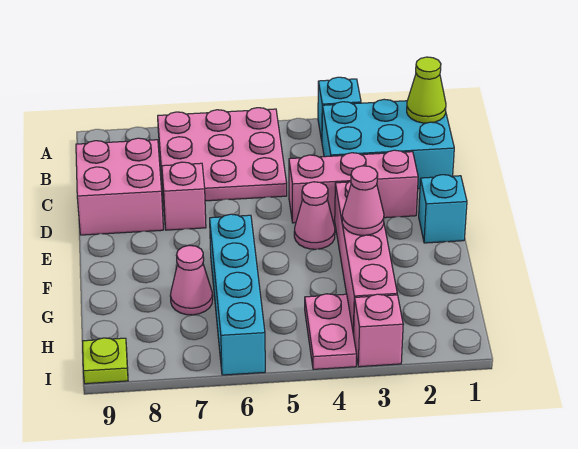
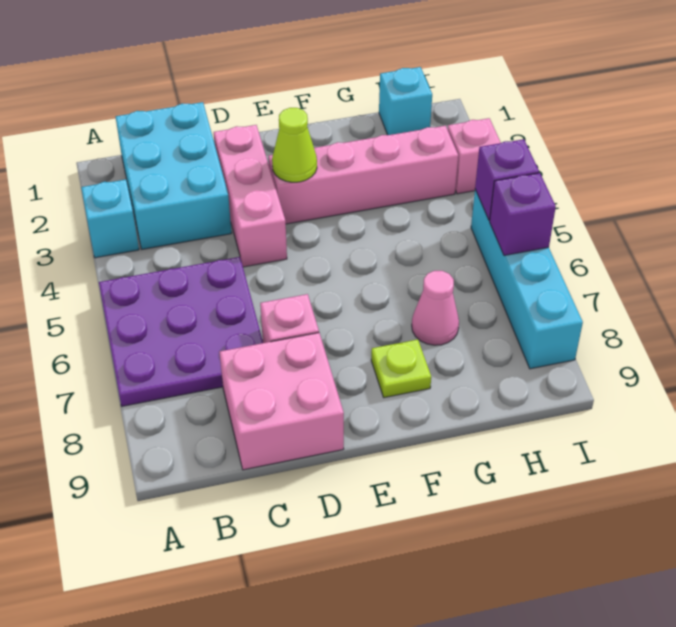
pink 3x3 plate [158,108,287,201] -> purple 3x3 plate [99,257,263,406]
lime 1x1 cone [407,57,446,123] -> lime 1x1 cone moved to [272,108,317,182]
cyan 1x1 brick [419,175,467,243] -> cyan 1x1 brick moved to [379,67,432,135]
pink 1x1 cone [294,182,335,249] -> none
pink 1x1 cone [342,166,384,235] -> none
cyan 1x4 brick [210,214,265,375] -> cyan 1x4 brick turned to [471,190,583,369]
pink 1x2 plate [305,294,357,369] -> none
none -> purple 1x1 brick [475,139,539,220]
none -> purple 1x1 brick [490,173,556,256]
lime 1x1 plate [83,338,128,384] -> lime 1x1 plate moved to [371,339,431,398]

